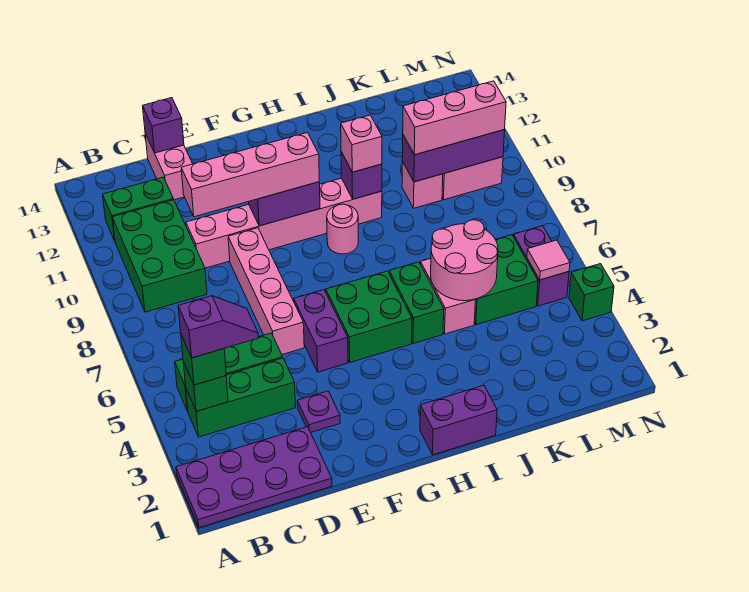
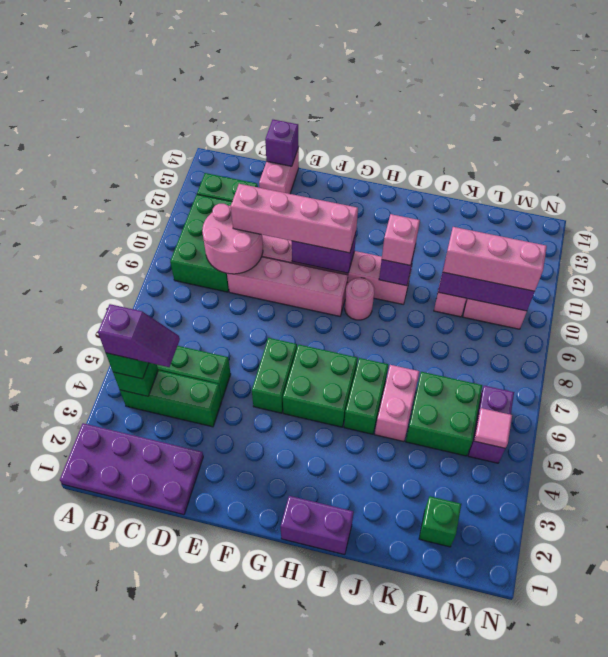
purple 1x1 plate [297,391,340,432] -> none
pink 1x4 brick [228,228,304,355] -> pink 1x4 brick turned to [227,257,348,316]
purple 1x2 brick [294,290,348,372] -> green 1x2 brick [252,338,297,413]
pink 2x2 round brick [431,220,498,301] -> pink 2x2 round brick moved to [202,204,263,274]
green 1x1 brick [569,264,614,321] -> green 1x1 brick moved to [419,496,461,547]

